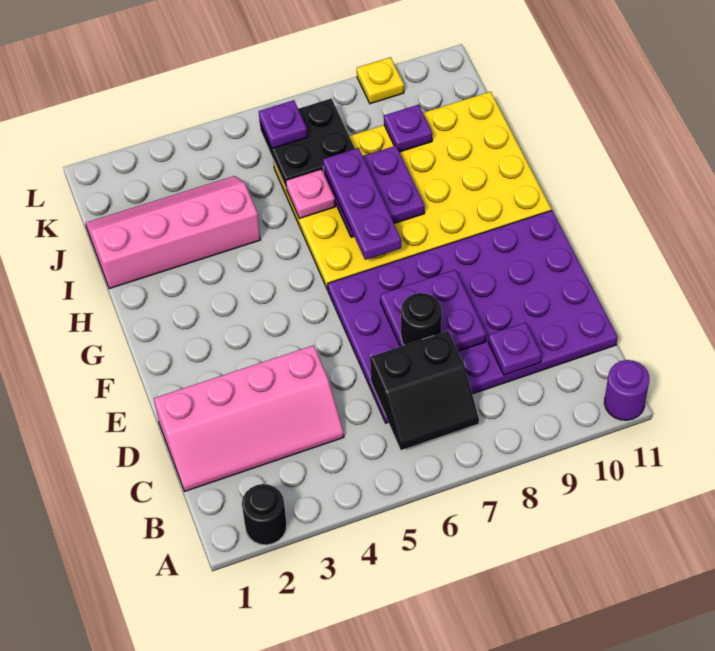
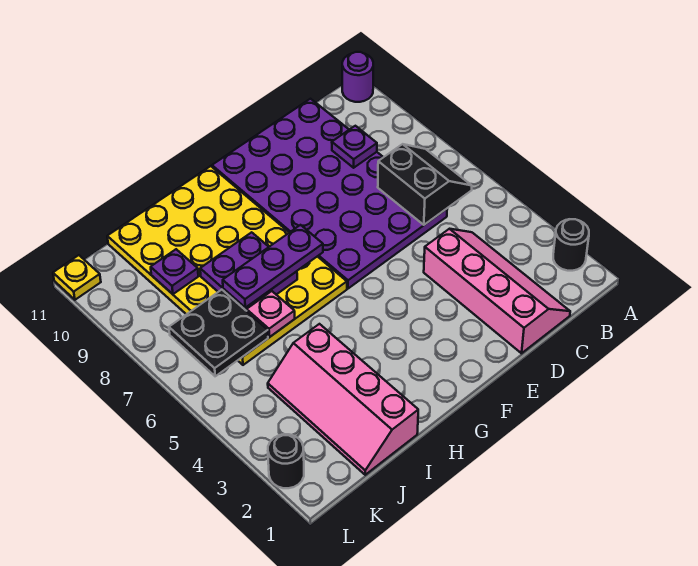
purple 2x2 plate [380,270,486,351] -> none
black 1x1 round brick [401,293,442,345] -> black 1x1 round brick moved to [268,434,304,488]
purple 1x1 plate [259,100,307,148] -> none
yellow 1x1 plate [357,57,404,104] -> yellow 1x1 plate moved to [53,255,101,300]

